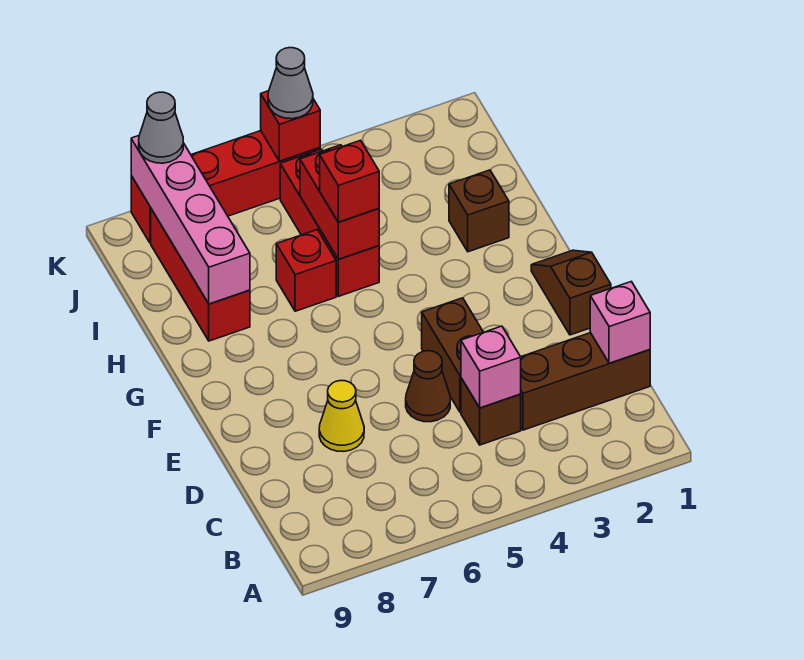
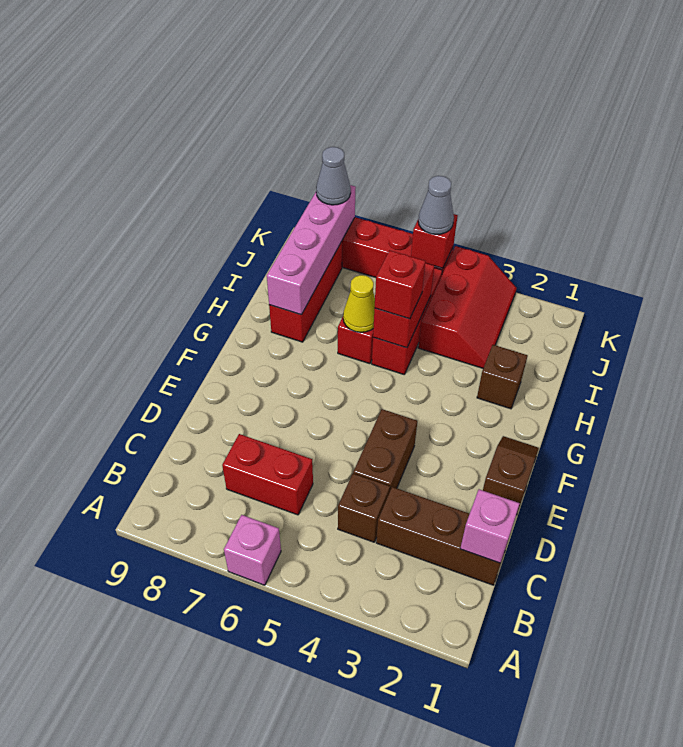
pink 1x1 brick [461,326,521,408] -> pink 1x1 brick moved to [224,515,281,585]
none -> red 1x2 brick [222,434,313,515]
brown 1x1 cone [406,351,450,422] -> none
yellow 1x1 cone [319,381,364,452] -> yellow 1x1 cone moved to [343,275,375,332]
none -> red 2x3 slope [418,246,516,368]

